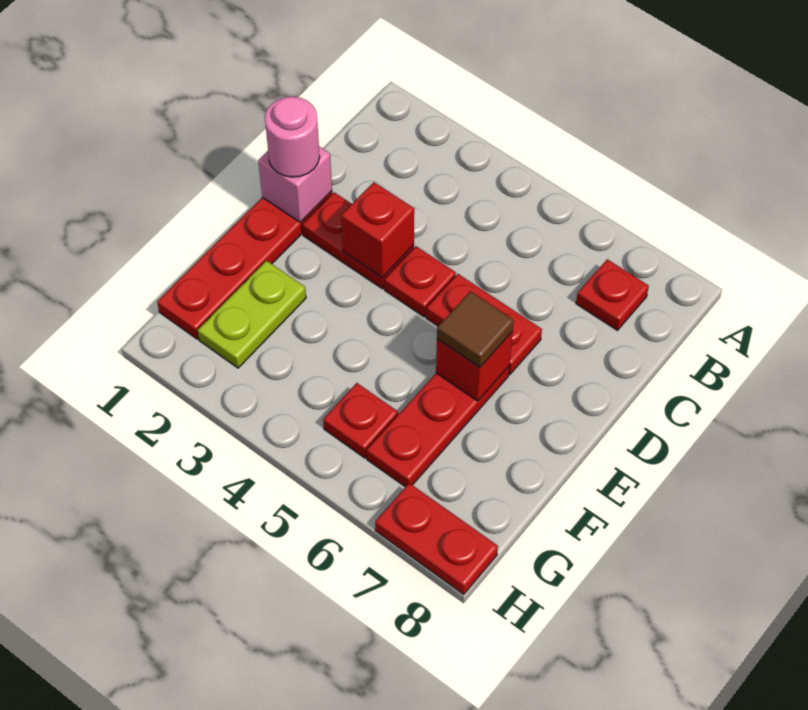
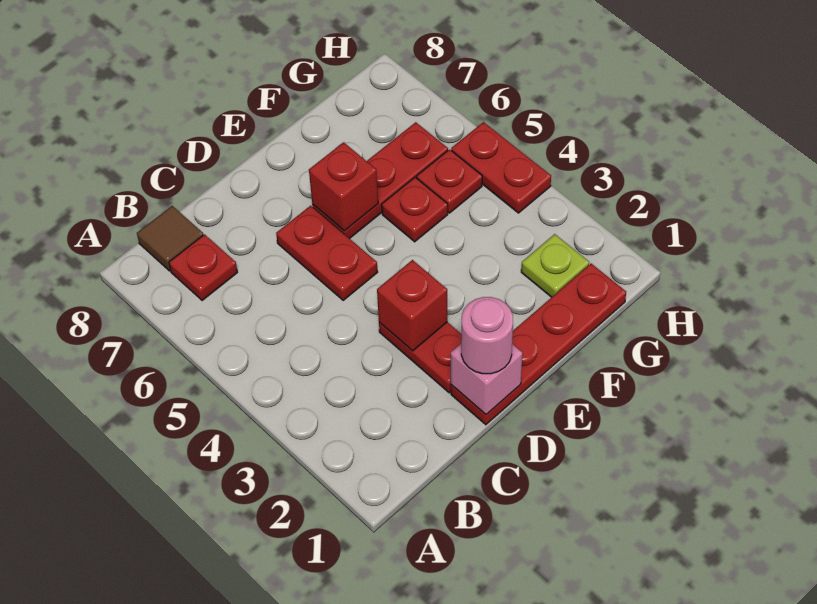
red 1x1 plate [384,246,456,317] -> red 1x1 plate moved to [382,177,448,242]
brown 1x1 tile [437,291,514,367] -> brown 1x1 tile moved to [137,206,203,271]
lime 1x2 plate [198,261,306,368] -> lime 1x1 plate [521,234,589,297]
red 1x2 plate [375,483,498,594] -> red 1x2 plate moved to [451,122,551,213]

